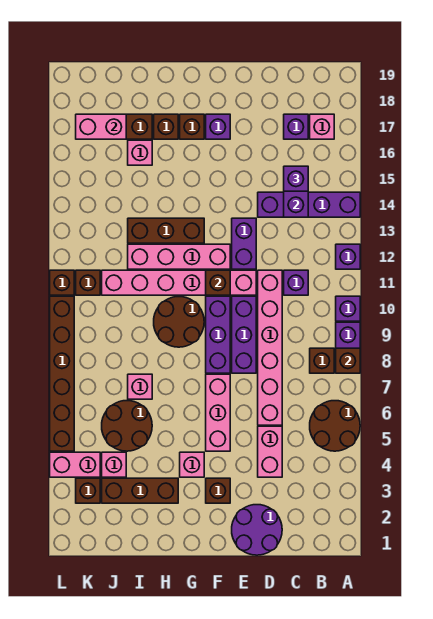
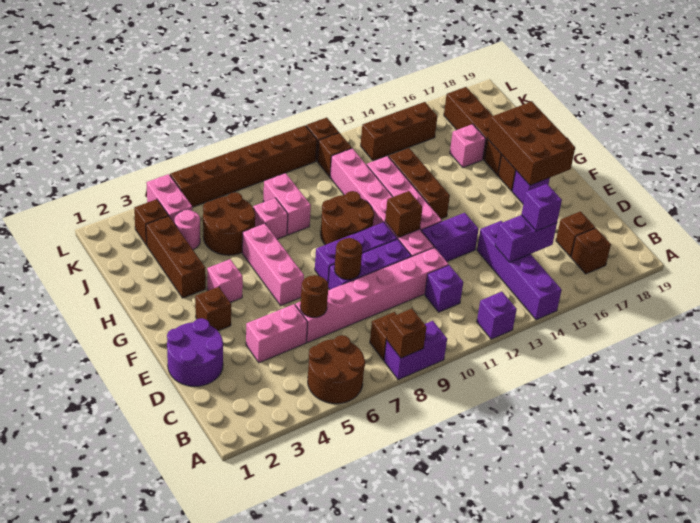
purple 1x1 brick [336,296,360,321] -> none
pink 1x1 brick [310,114,334,139] -> brown 1x1 brick [571,228,611,274]
purple 1x1 brick [284,114,308,139] -> brown 1x1 brick [556,211,595,257]
none -> brown 1x1 round brick [300,275,328,317]
none -> brown 1x1 round brick [334,238,362,280]
pink 1x3 brick [206,374,230,451] -> pink 1x3 brick turned to [242,224,304,306]
none -> brown 2x3 brick [488,102,575,185]
pink 1x1 brick [102,452,126,477] -> pink 1x1 round brick [175,210,200,249]
pink 1x2 brick [76,114,126,139] -> pink 1x2 brick moved to [263,173,311,235]
none -> brown 1x3 brick [361,102,437,161]

